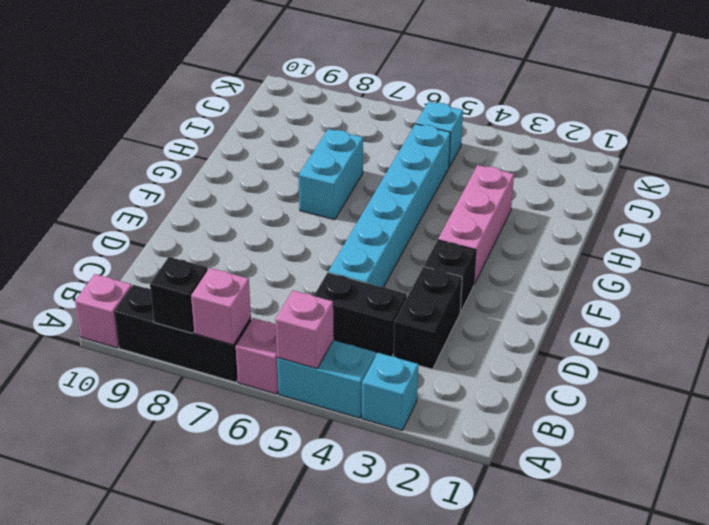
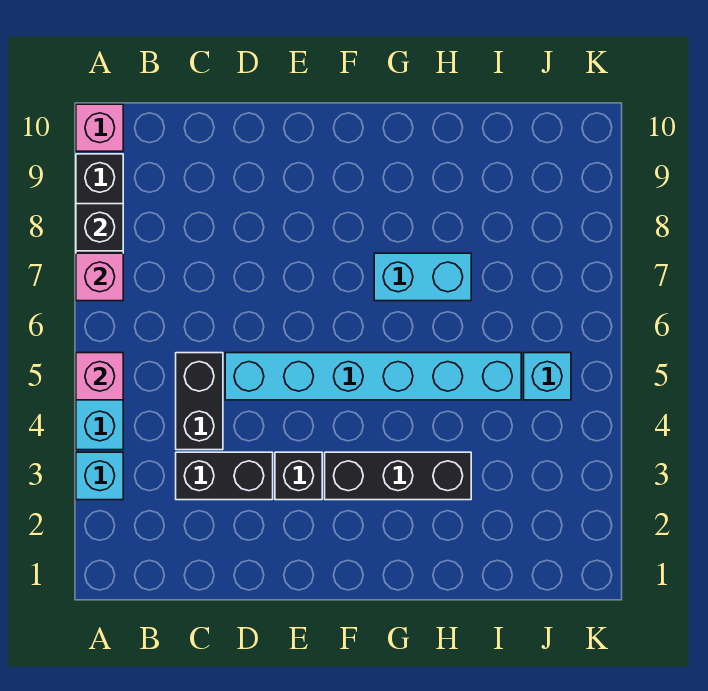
pink 1x1 brick [236,318,279,394] -> none
pink 1x3 brick [438,165,514,284] -> black 1x3 brick [325,452,471,500]

